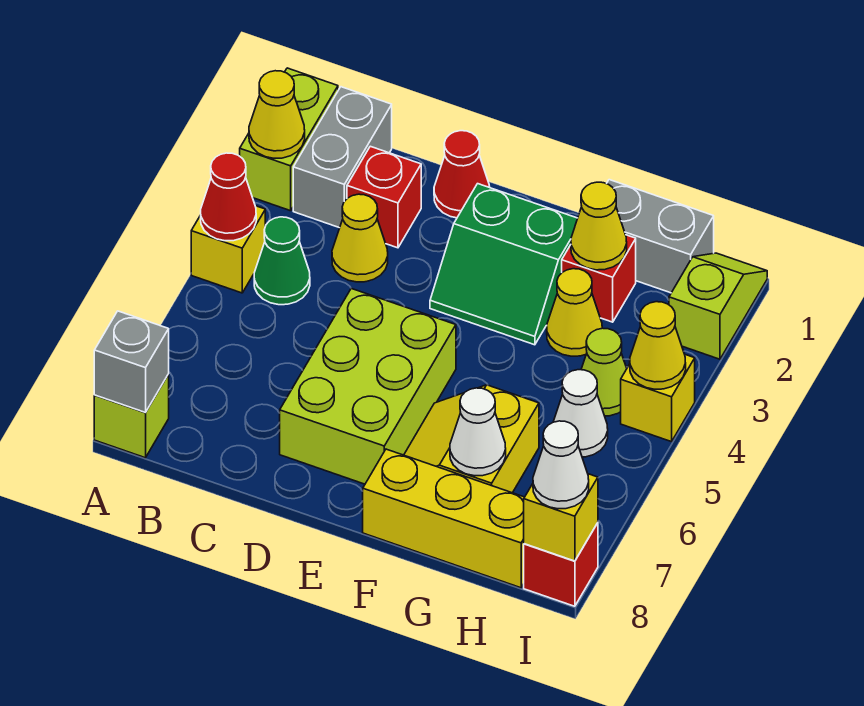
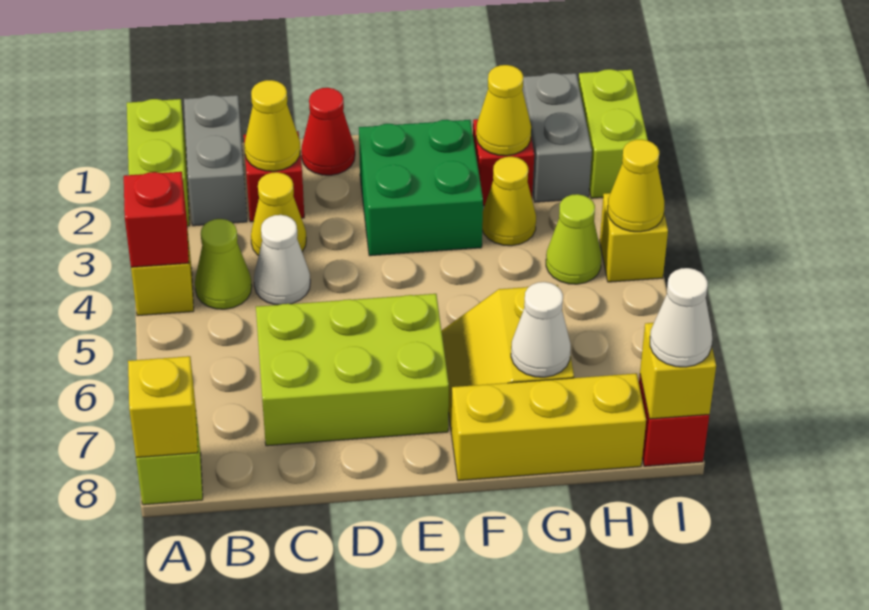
yellow 1x1 cone [249,71,305,158] -> yellow 1x1 cone moved to [244,80,300,171]
red 1x1 cone [201,153,256,241] -> red 1x1 brick [124,172,189,267]
grey 1x1 brick [94,311,169,412] -> yellow 1x1 brick [128,356,198,458]
green 1x1 cone [254,217,310,305] -> lime 1x1 cone [195,219,252,309]
lime 2x3 brick [280,288,456,484] -> lime 2x3 brick turned to [256,294,449,446]
green 2x2 slope [430,184,578,345] -> green 2x2 brick [359,120,483,256]
grey 1x2 brick [607,180,714,293] -> grey 1x2 brick turned to [523,73,592,202]
white 1x1 cone [553,370,608,457] -> white 1x1 cone moved to [254,215,310,305]
lime 1x2 slope [669,253,767,359] -> lime 1x2 brick [578,69,648,198]

